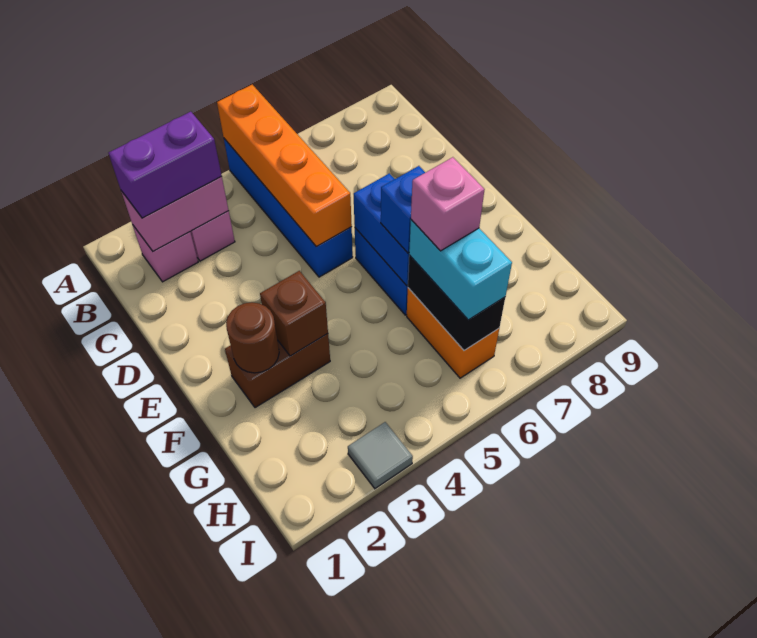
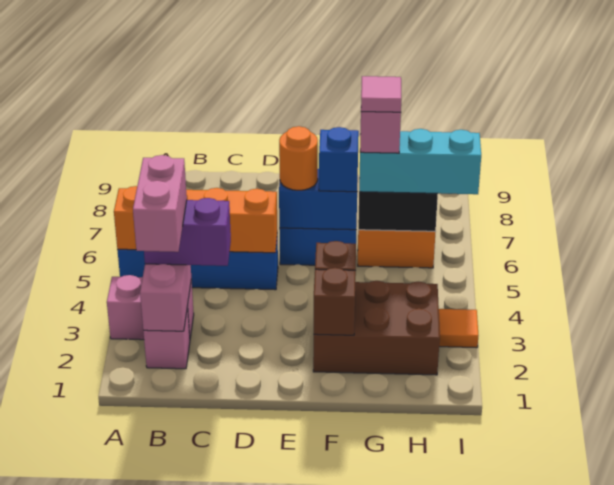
purple 1x2 brick [109,112,222,218] -> purple 1x2 brick turned to [144,198,231,266]
none -> pink 1x2 brick [133,155,187,252]
none -> orange 1x1 round brick [279,126,318,190]
brown 1x2 brick [225,334,330,408] -> brown 2x3 brick [313,281,440,375]
brown 1x1 round brick [226,302,279,373] -> brown 1x1 brick [314,268,356,335]
cyan 1x2 brick [409,220,512,320] -> cyan 1x3 brick [359,129,481,194]
none -> pink 1x1 tile [361,76,401,112]
grey 1x1 tile [348,422,413,488] -> orange 1x1 tile [439,309,478,348]

